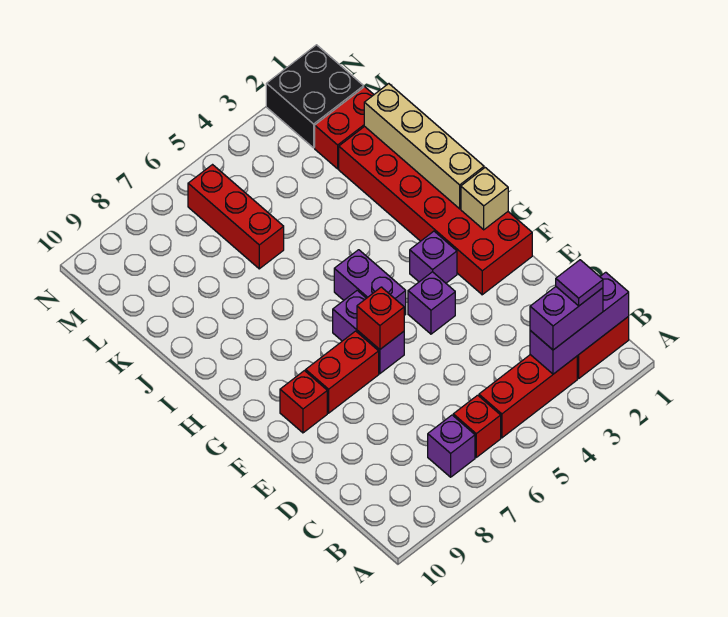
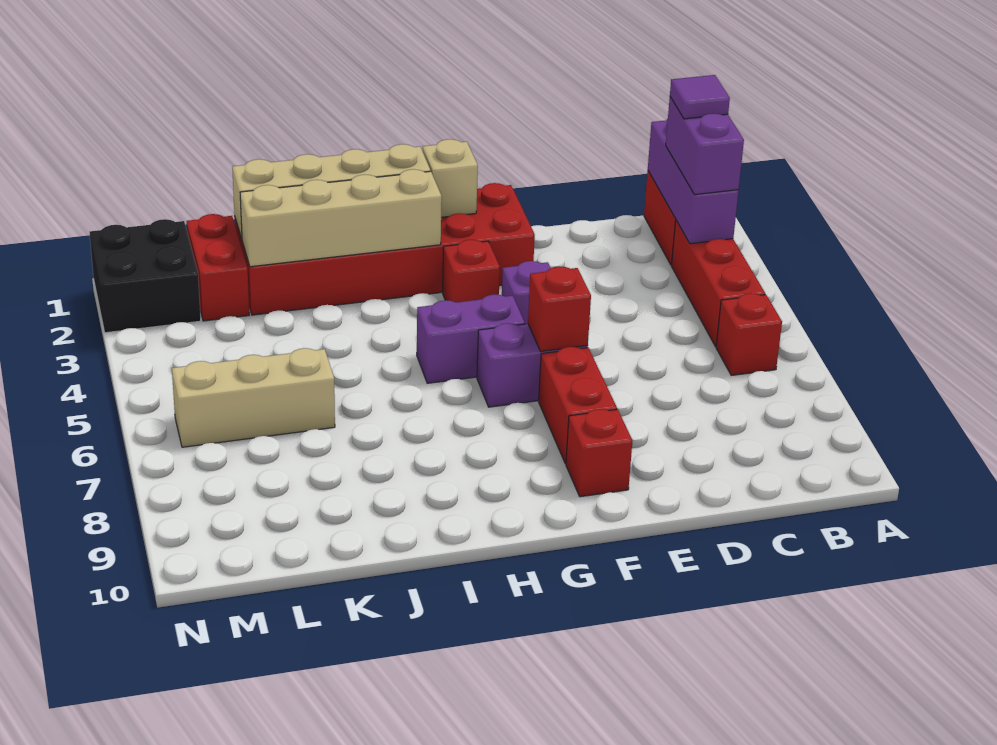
purple 1x1 brick [428,415,475,477] -> none
purple 1x1 brick [410,231,457,283] -> red 1x1 brick [443,240,500,302]
none -> tan 1x4 brick [240,169,442,267]
red 1x3 brick [188,165,284,269] -> tan 1x3 brick [172,348,335,447]

